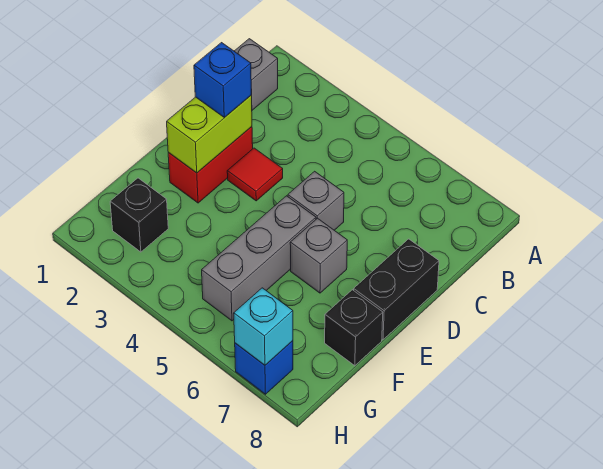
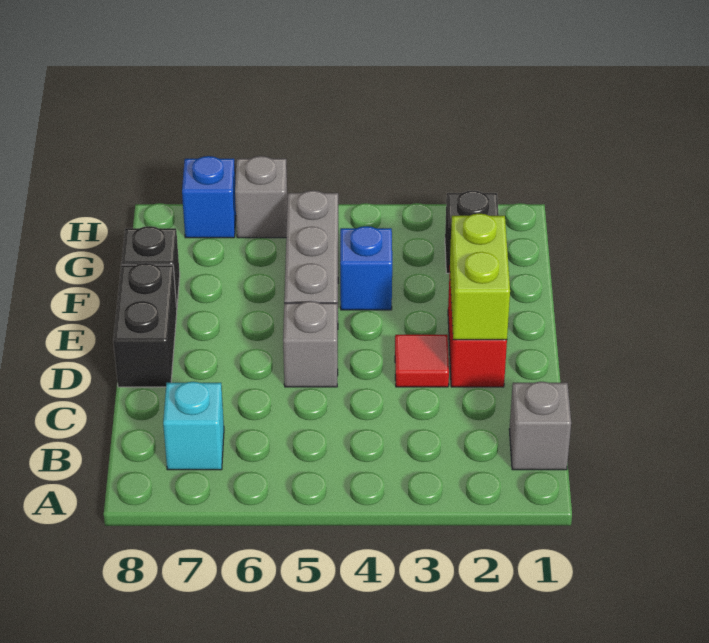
blue 1x1 brick [194,43,251,118] -> blue 1x1 brick moved to [340,226,392,310]
grey 1x1 brick [290,218,347,293] -> grey 1x1 brick moved to [235,156,287,238]
cyan 1x1 brick [234,288,293,365] -> cyan 1x1 brick moved to [163,382,224,470]

